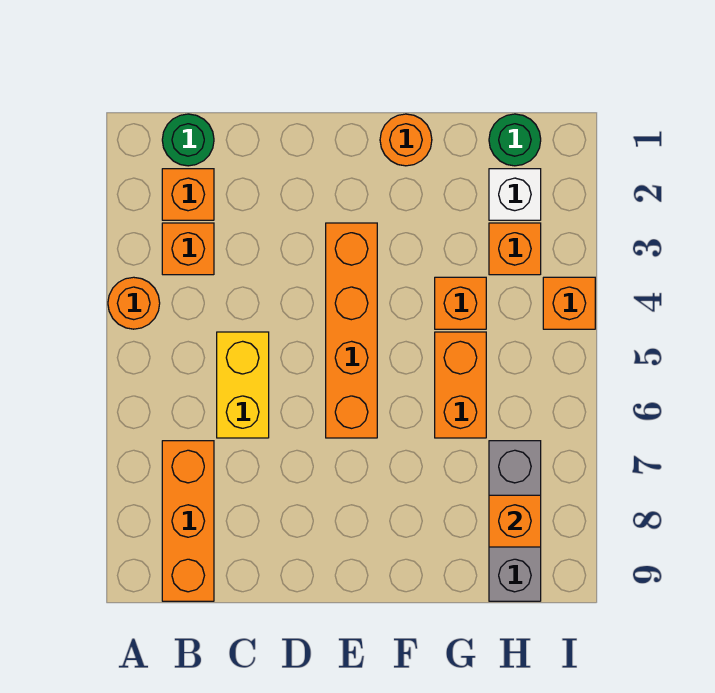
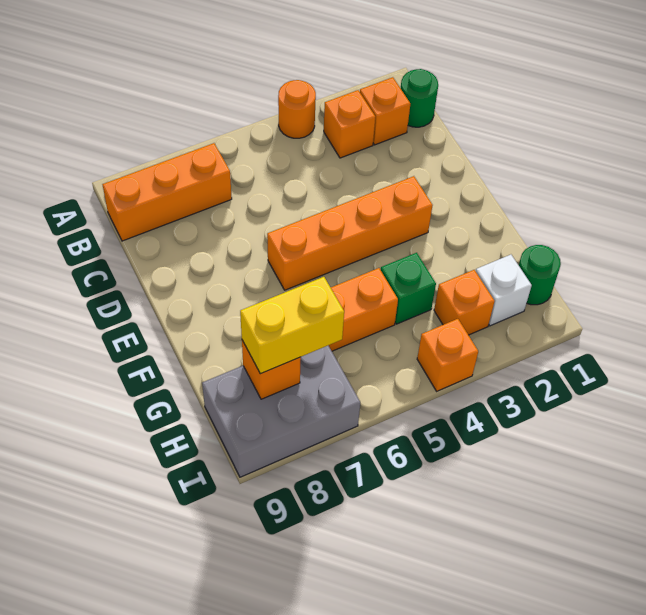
yellow 1x2 brick [217,332,269,438] -> yellow 1x2 brick moved to [240,277,344,374]
orange 1x1 round brick [380,114,432,166] -> none
orange 1x1 brick [435,277,486,329] -> green 1x1 brick [381,253,436,324]
grey 1x3 brick [489,441,541,601] -> grey 2x3 brick [202,346,360,477]

